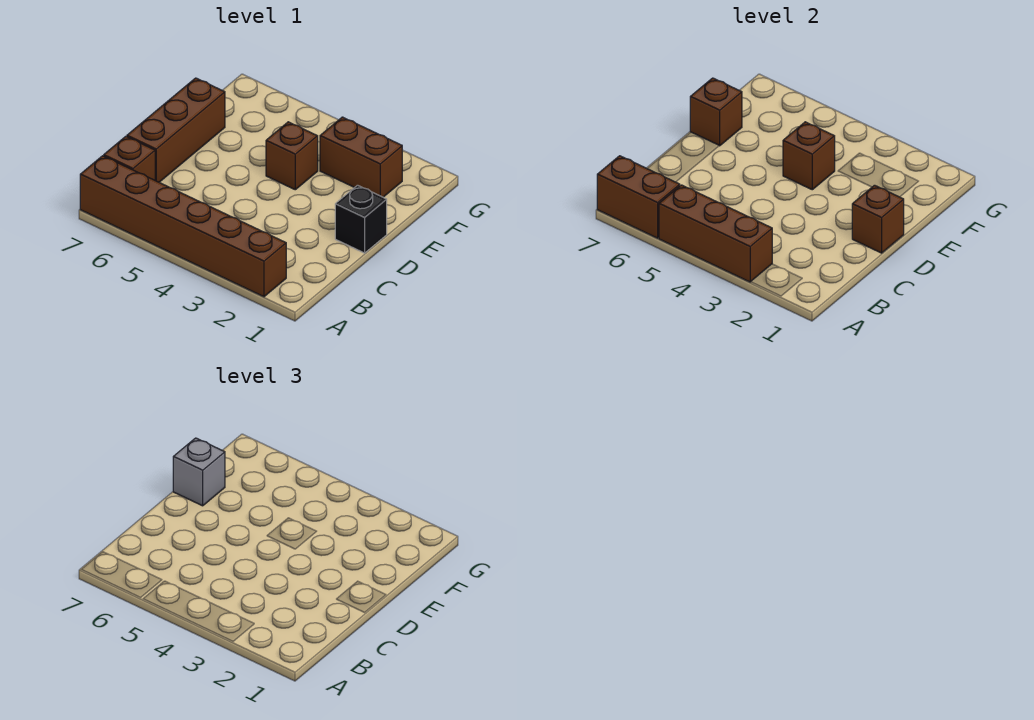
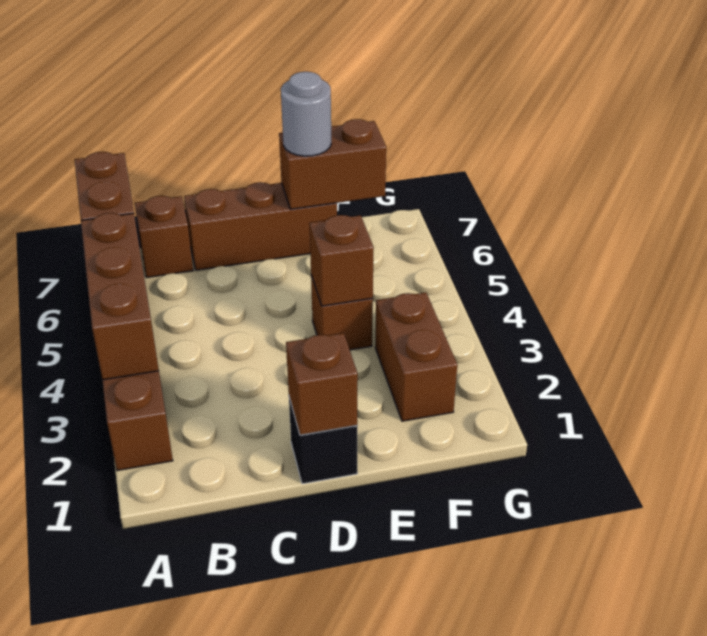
brown 1x1 brick [690,78,742,146] -> brown 1x2 brick [279,119,386,209]
grey 1x1 brick [173,438,225,506] -> grey 1x1 round brick [281,72,331,156]

